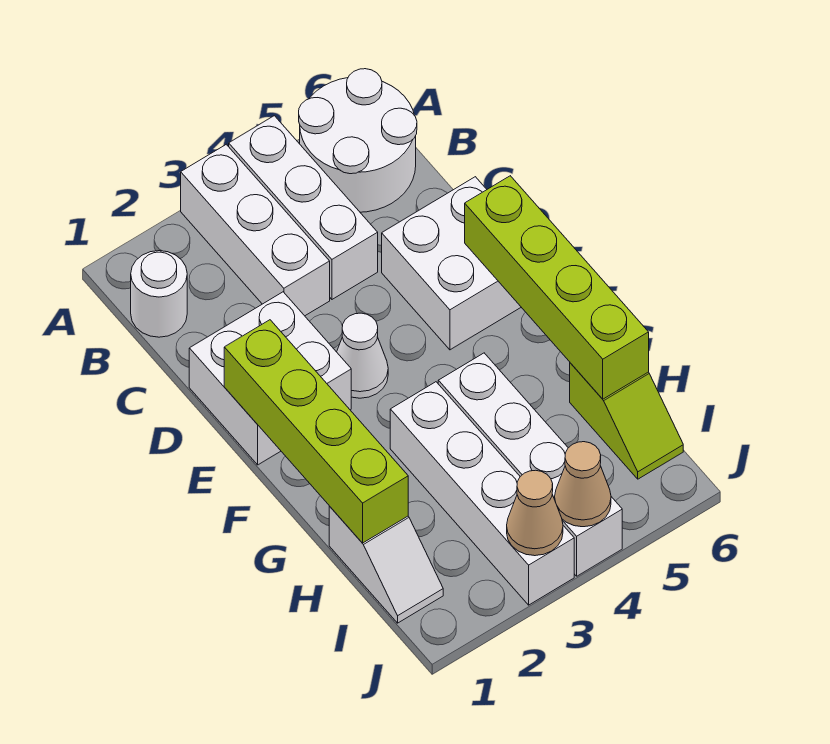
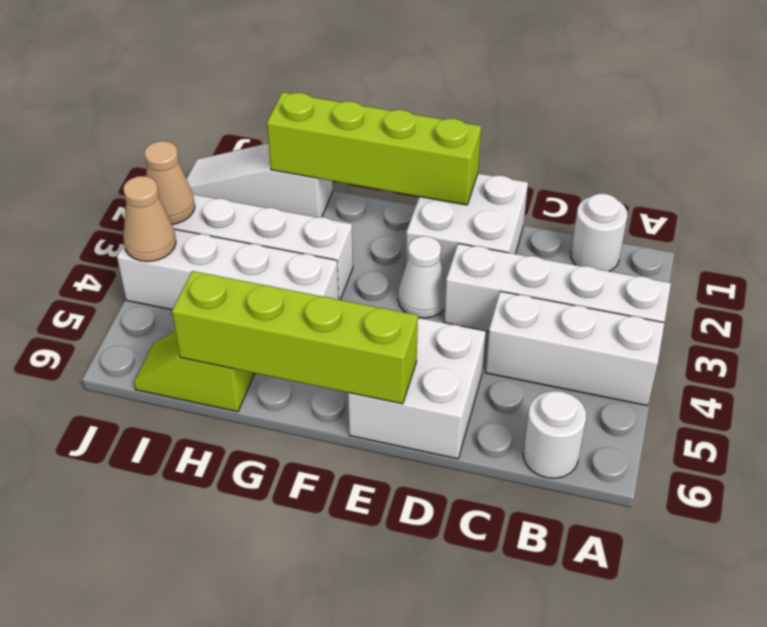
white 1x3 brick [181,144,330,316] -> white 1x4 brick [444,244,671,332]
white 2x2 round brick [299,69,417,212] -> white 1x1 round brick [523,391,586,478]
white 1x2 slope [329,506,443,623] -> white 1x3 slope [187,143,333,217]

